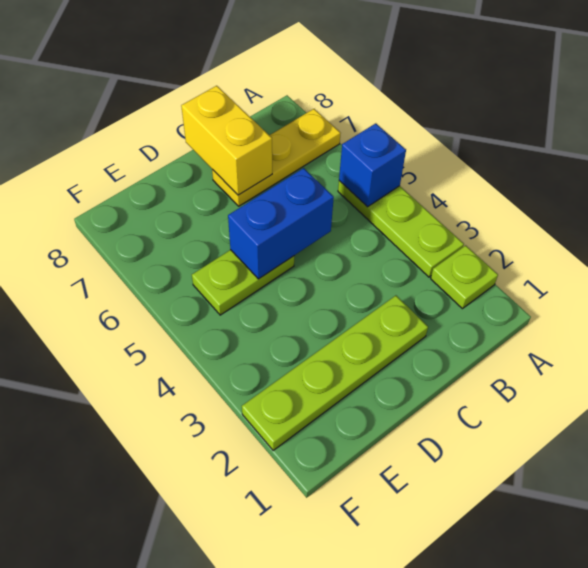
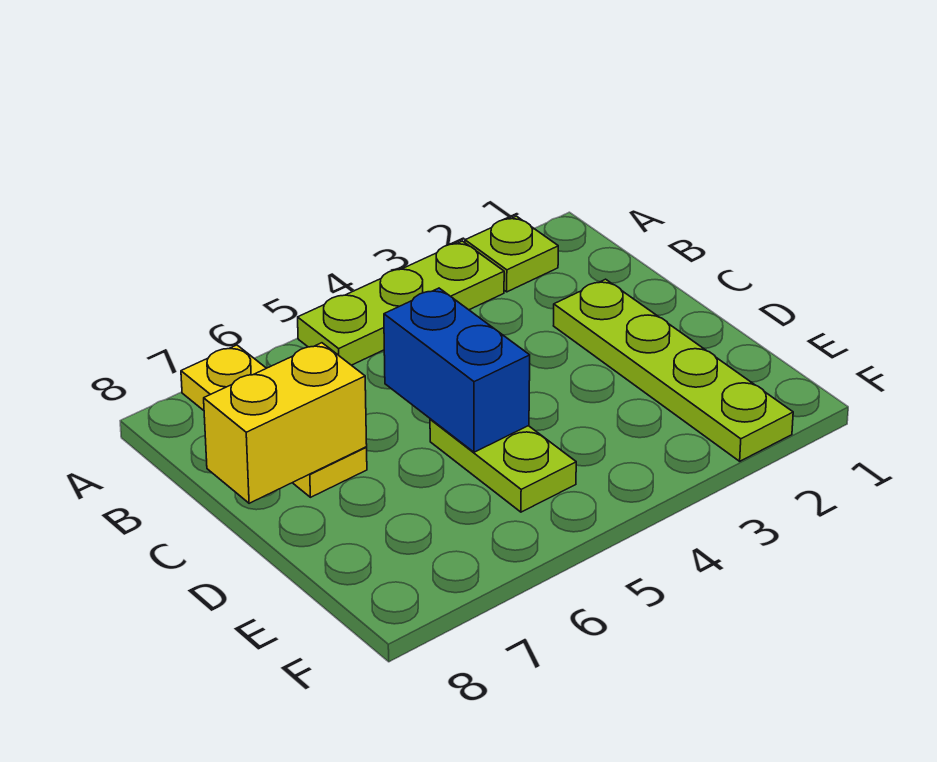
blue 1x1 brick [339,123,406,207] -> none

